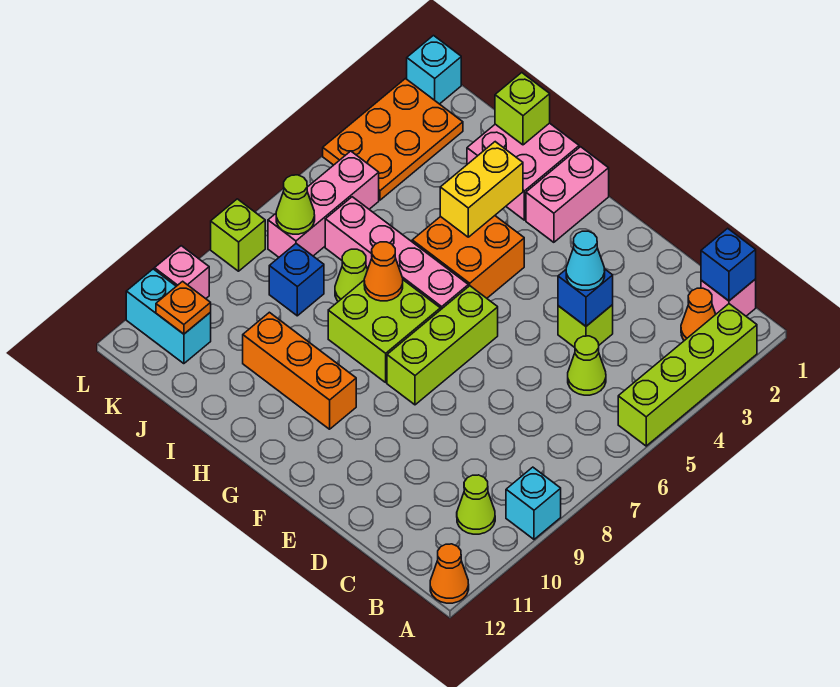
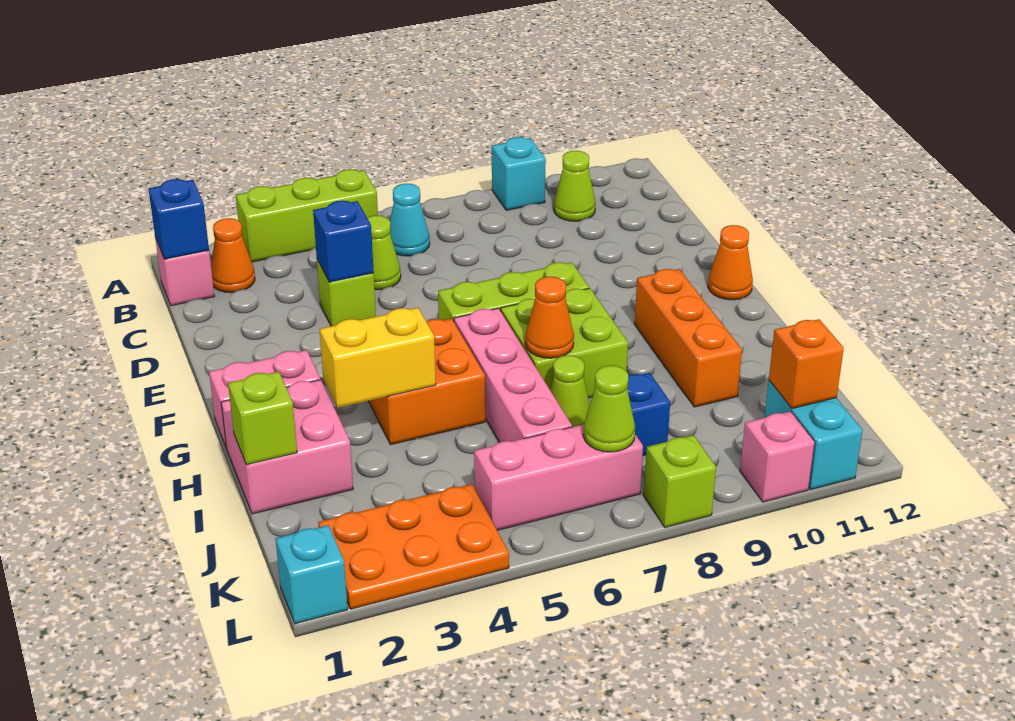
lime 1x4 brick [618,304,757,446] -> lime 1x3 brick [236,169,378,262]
orange 1x1 cone [430,544,469,603] -> orange 1x1 cone moved to [708,225,753,300]
cyan 1x1 cone [566,231,605,290] -> cyan 1x1 cone moved to [390,183,430,256]
orange 1x1 plate [156,281,211,334] -> orange 1x1 brick [769,319,844,409]

